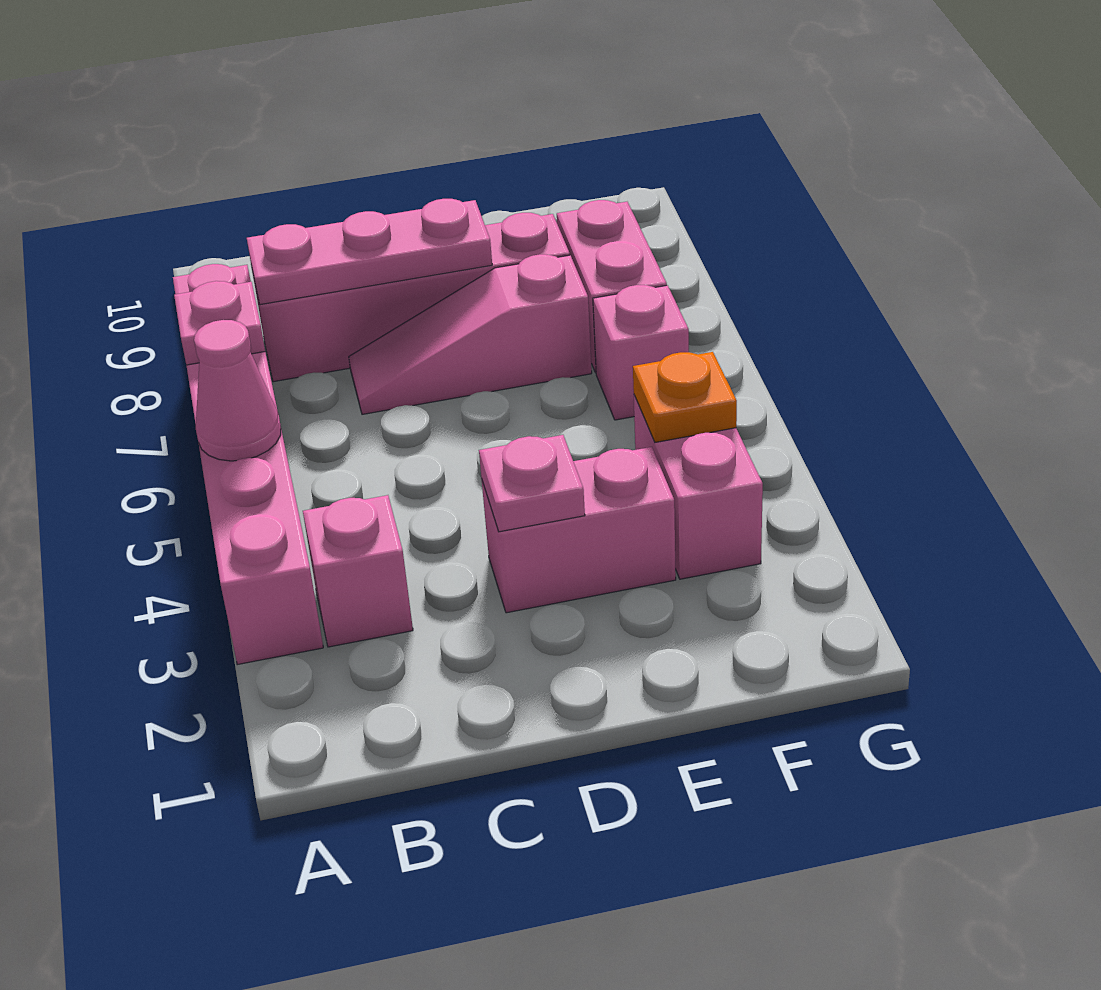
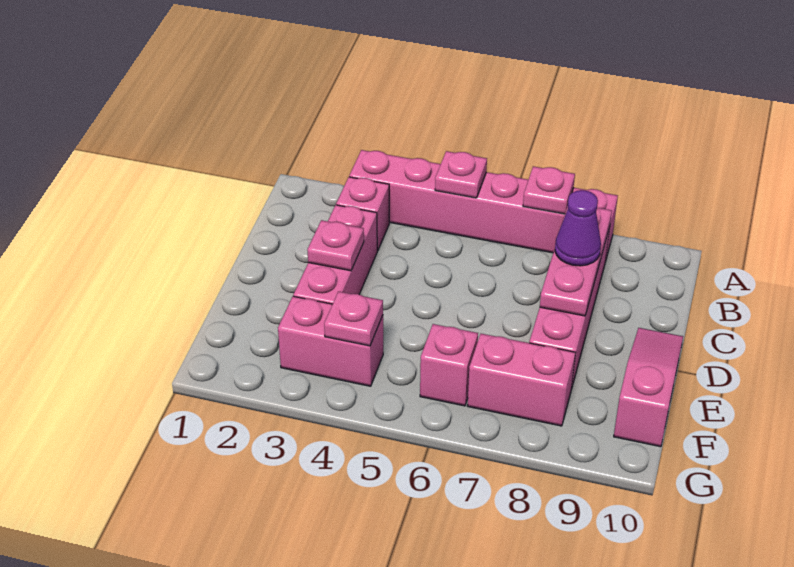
pink 1x1 cone [194,320,281,461] -> pink 1x1 plate [435,151,487,198]
pink 1x3 slope [349,254,592,414] -> pink 1x3 slope moved to [614,328,683,447]
none -> purple 1x1 cone [555,190,601,266]
pink 1x2 brick [482,447,676,613] -> pink 1x3 brick [293,205,377,304]
orange 1x1 plate [633,352,737,442] -> pink 1x1 plate [324,291,383,346]

